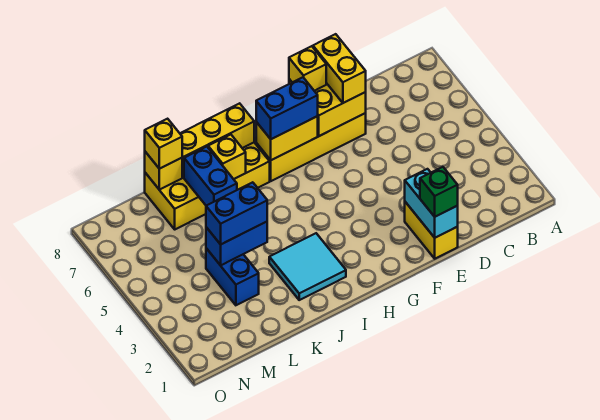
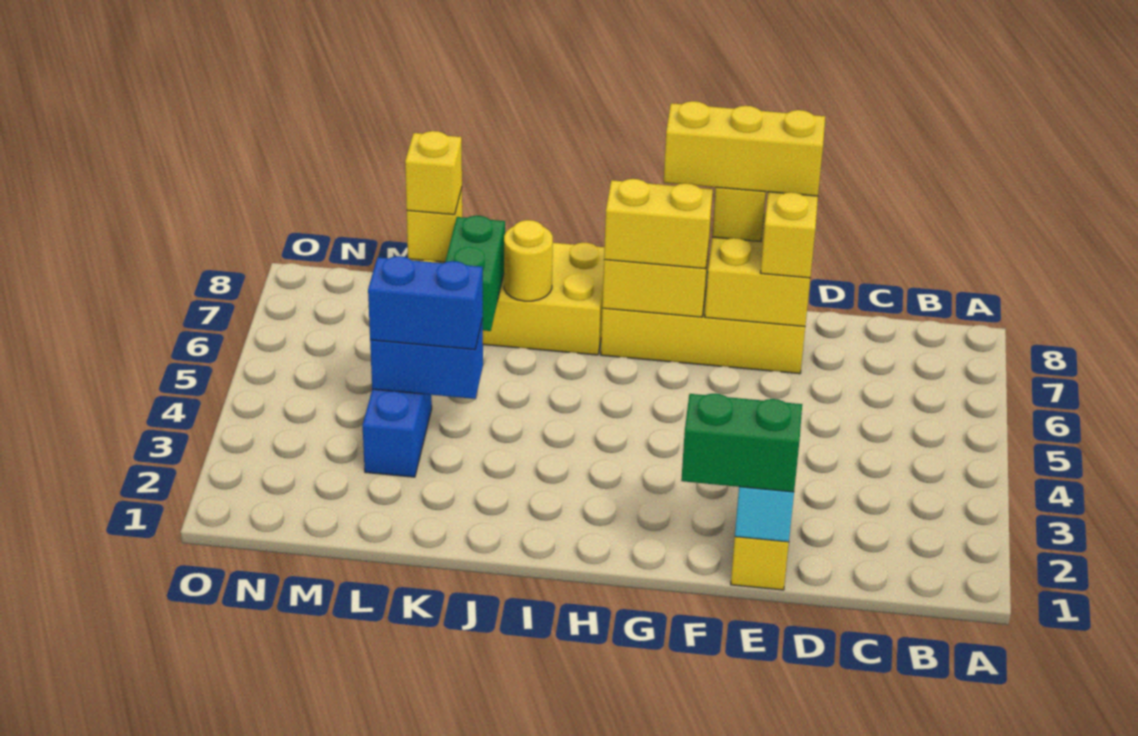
green 1x1 brick [420,167,458,217] -> green 1x2 brick [681,394,802,492]
blue 1x2 brick [256,77,318,139] -> yellow 1x2 brick [604,179,713,269]
cyan 2x2 tile [269,233,346,300] -> none
yellow 1x3 brick [180,103,254,178] -> yellow 1x3 brick moved to [663,101,825,196]
yellow 1x1 brick [208,135,246,179] -> yellow 1x1 round brick [504,220,553,301]
blue 1x2 brick [184,147,237,206] -> green 1x2 brick [445,216,505,331]

